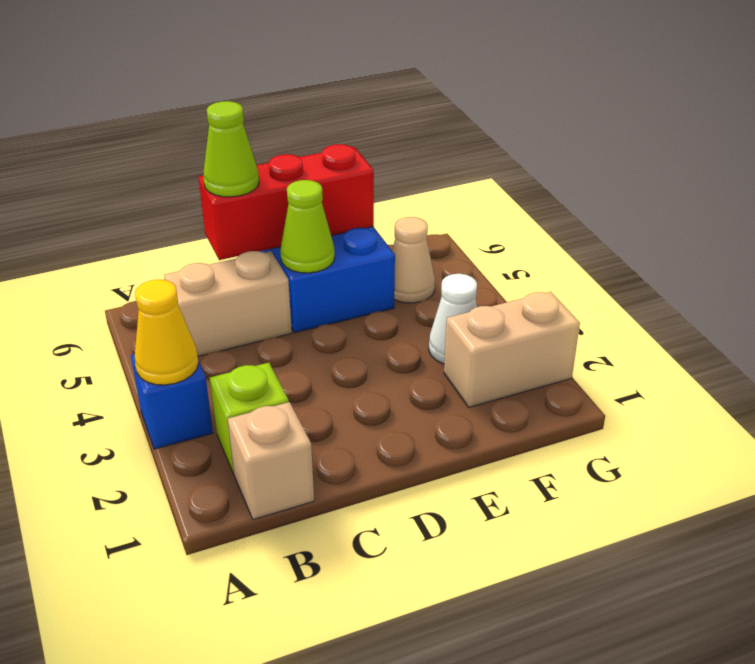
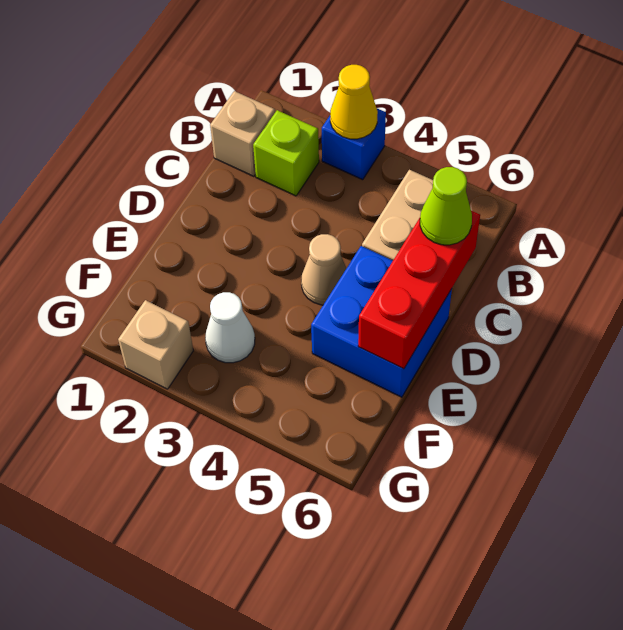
lime 1x1 cone [280,180,335,273] -> none
tan 1x2 brick [444,292,580,407] -> tan 1x1 brick [118,300,193,389]
tan 1x1 cone [392,217,435,303] -> tan 1x1 cone moved to [301,234,347,305]

